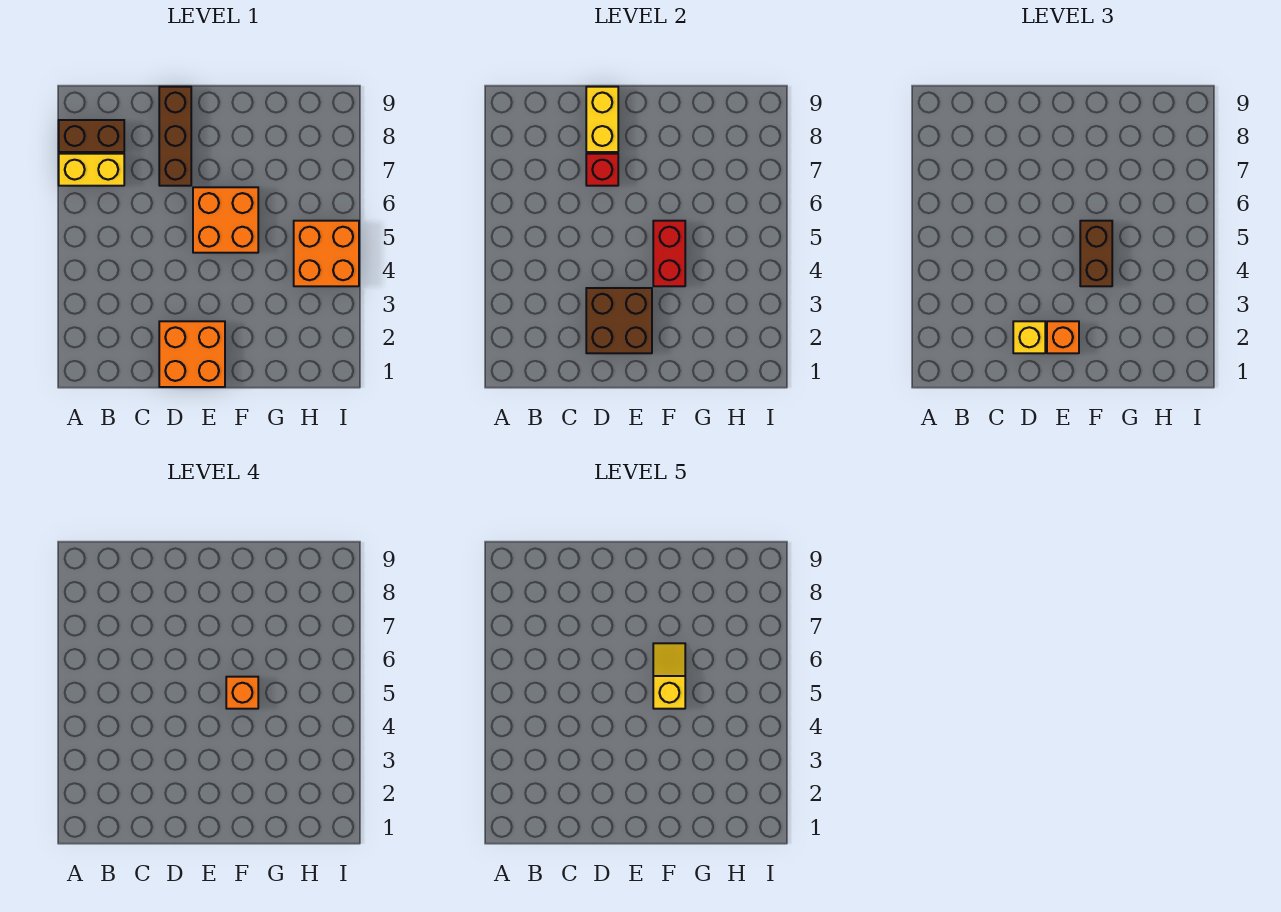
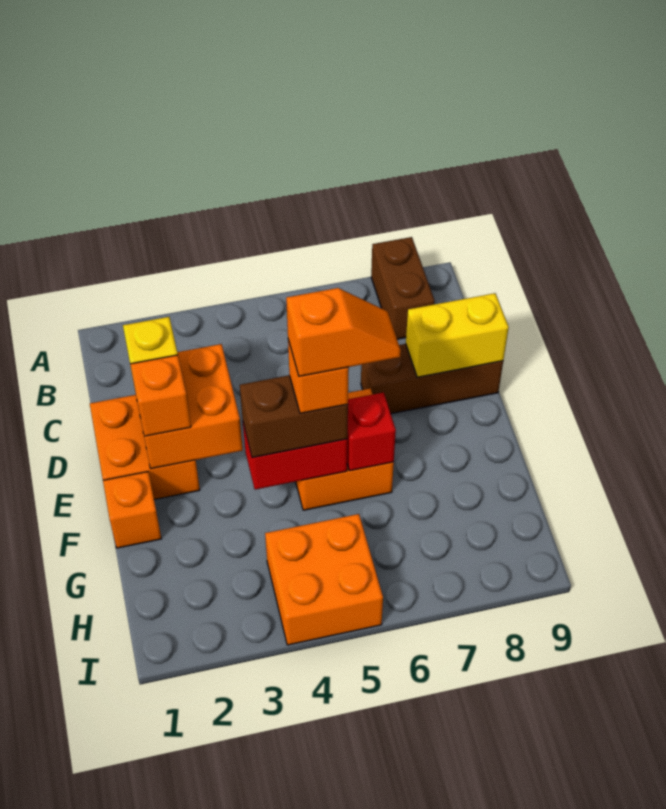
yellow 1x2 brick [59,154,124,186] -> none
brown 2x2 brick [586,288,652,353] -> orange 2x2 brick [133,344,243,469]
red 1x1 brick [586,154,618,186] -> red 1x1 brick moved to [347,392,396,471]
none -> orange 1x1 brick [103,472,161,548]
yellow 1x2 slope [653,643,685,709] -> orange 1x2 slope [286,288,401,376]

